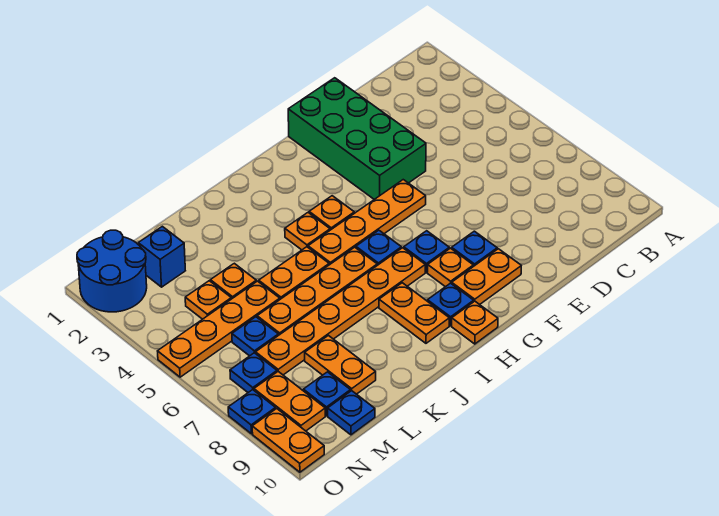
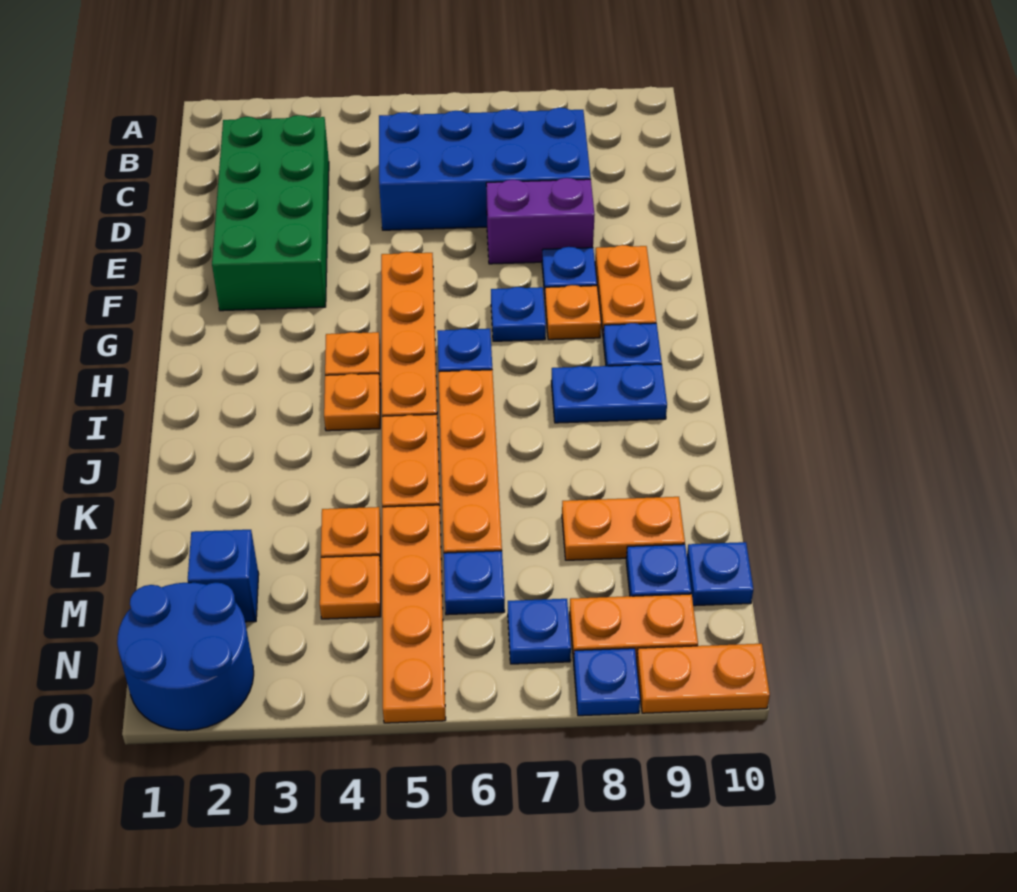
none -> blue 2x4 brick [379,108,591,230]
green 2x4 brick [288,78,426,199] -> green 2x4 brick turned to [212,115,329,311]
none -> purple 1x2 brick [486,178,595,264]
orange 1x6 plate [256,248,425,375] -> none
orange 1x1 plate [452,301,498,344] -> none
orange 1x2 plate [379,283,449,343] -> blue 1x2 plate [551,364,667,423]

